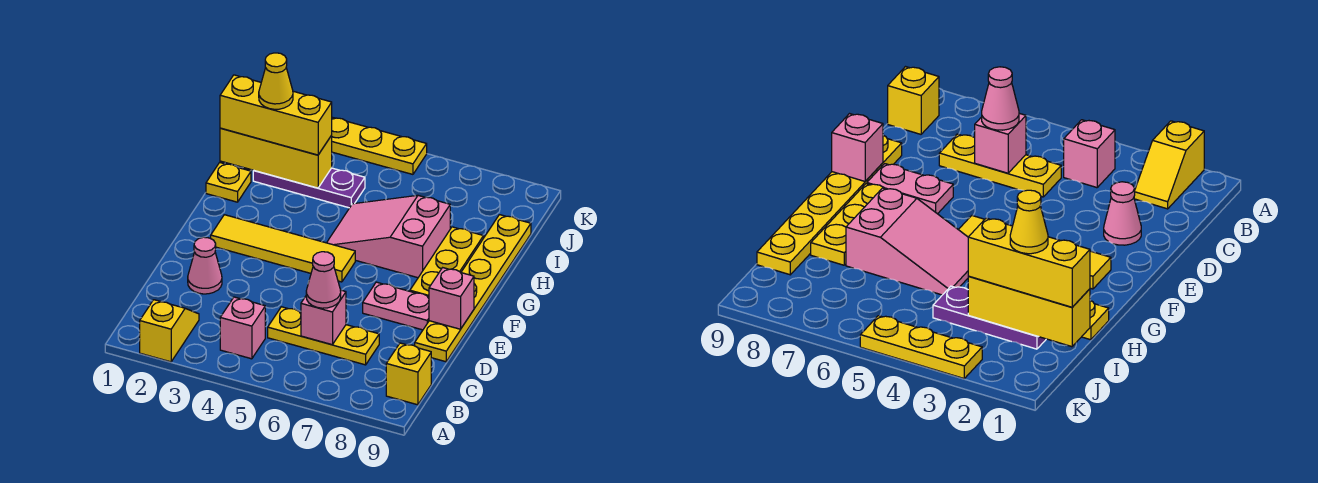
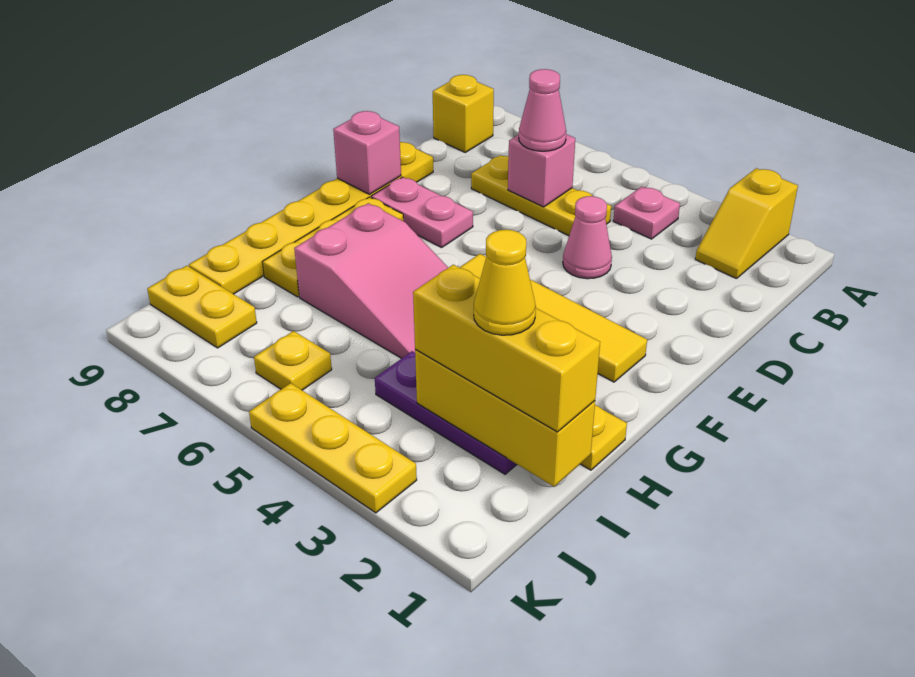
pink 1x1 brick [220,297,265,359] -> pink 1x1 plate [613,187,680,239]
pink 1x1 cone [188,237,222,294] -> pink 1x1 cone moved to [563,196,612,279]
none -> yellow 1x1 plate [254,331,332,390]
none -> yellow 1x2 plate [147,266,257,348]

